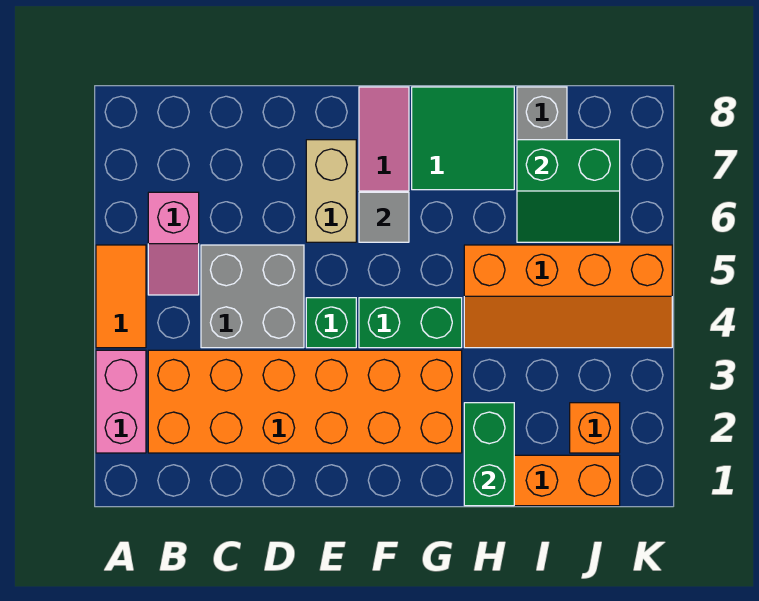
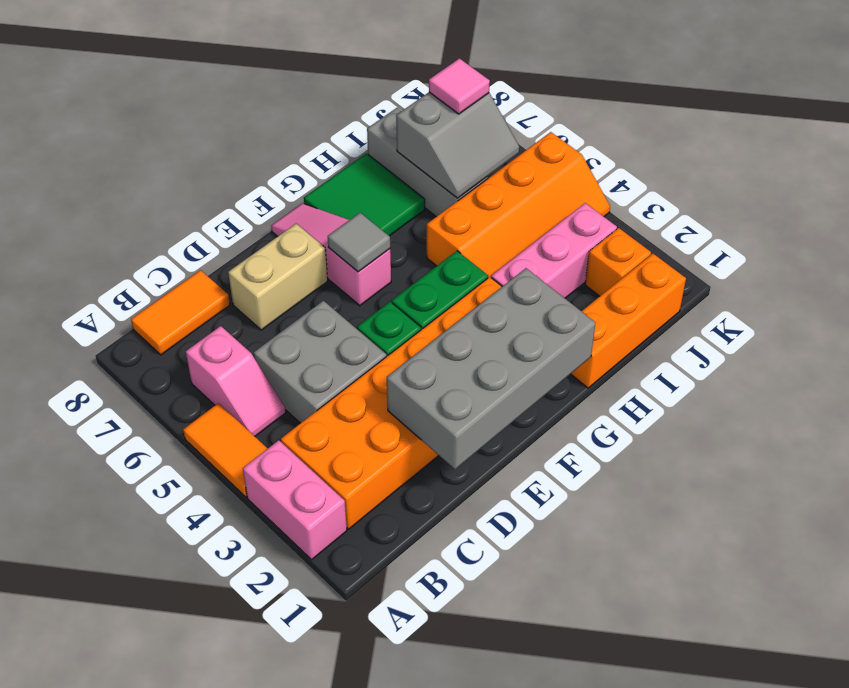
none -> orange 1x2 tile [131,270,230,355]
none -> grey 2x4 brick [387,268,596,469]
tan 1x2 brick [306,140,356,242] -> tan 1x2 brick turned to [228,224,328,330]
green 1x2 brick [464,403,514,506] -> none
none -> pink 1x3 brick [491,203,617,298]
green 2x2 slope [517,140,620,242] -> grey 2x2 slope [396,92,519,198]
none -> pink 1x1 tile [429,58,490,114]

